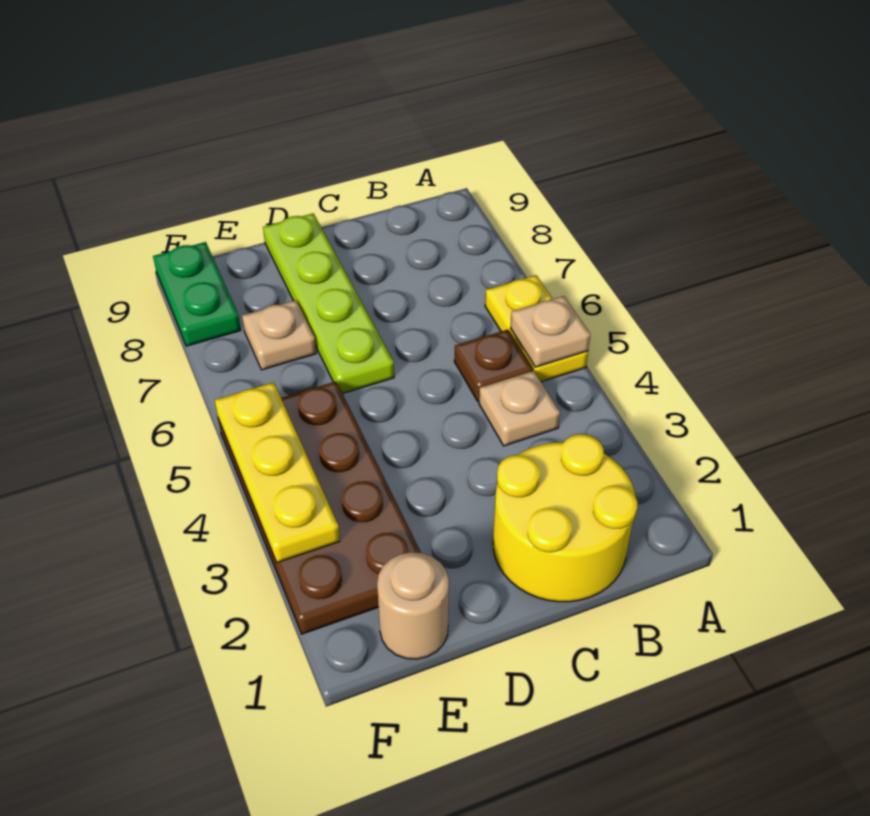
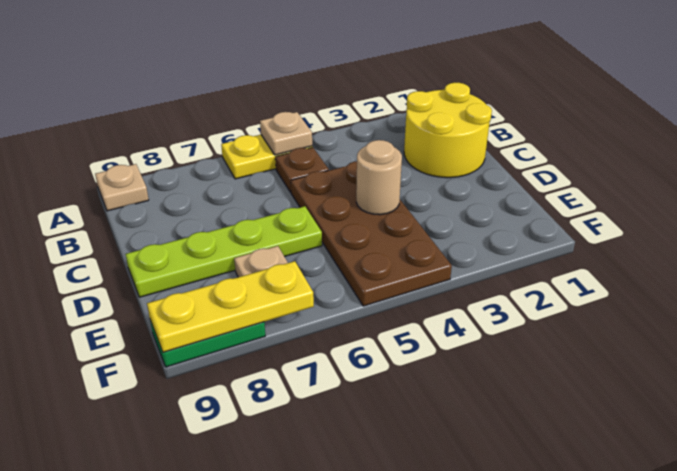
tan 1x1 plate [479,371,560,446] -> tan 1x1 plate moved to [95,164,149,211]
tan 1x1 round brick [377,552,449,659] -> tan 1x1 round brick moved to [356,140,402,215]
brown 2x4 plate [218,382,421,634] -> brown 2x4 plate turned to [291,161,452,306]
yellow 1x3 plate [215,382,340,562] -> yellow 1x3 plate moved to [147,261,314,352]

